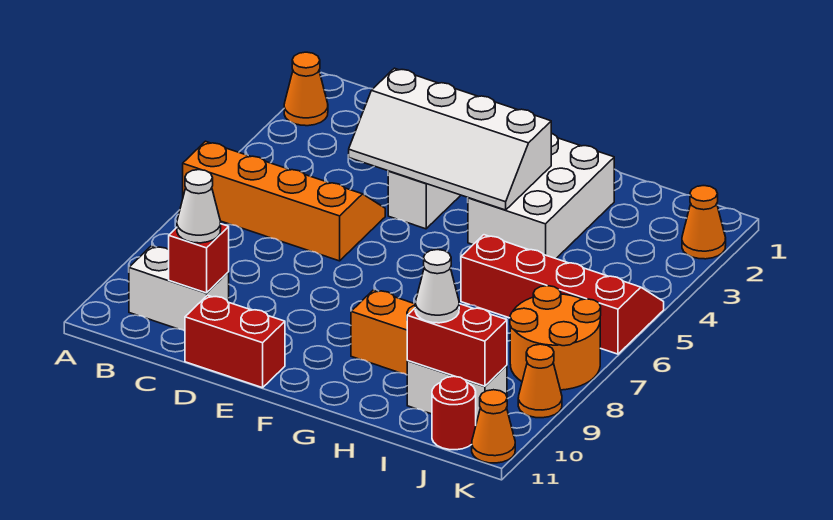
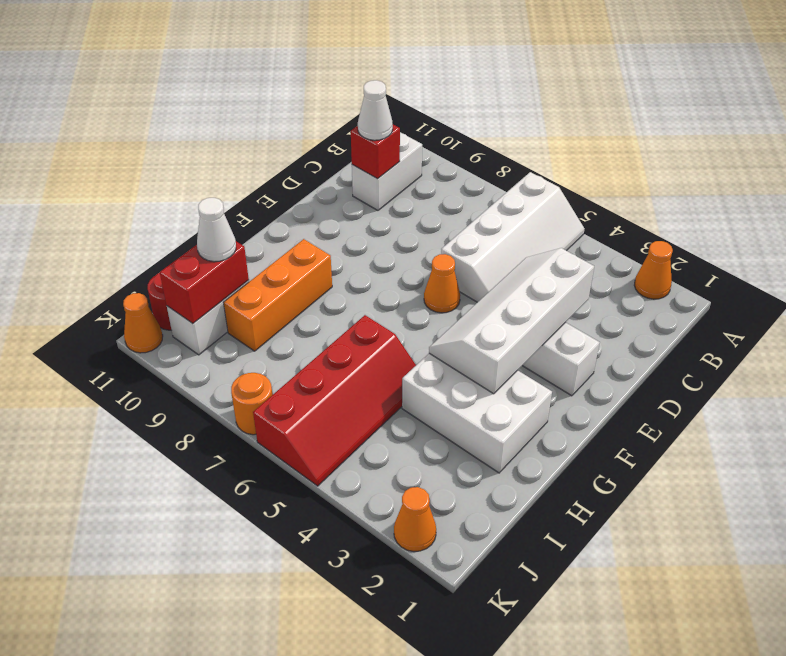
orange 2x4 slope [183,141,385,261] -> white 2x4 slope [441,172,585,302]
red 1x2 brick [185,295,285,388] -> none
orange 2x2 round brick [510,286,601,390] -> orange 1x1 round brick [231,373,272,435]
orange 1x1 cone [518,344,562,418] -> orange 1x1 cone moved to [424,254,460,313]

